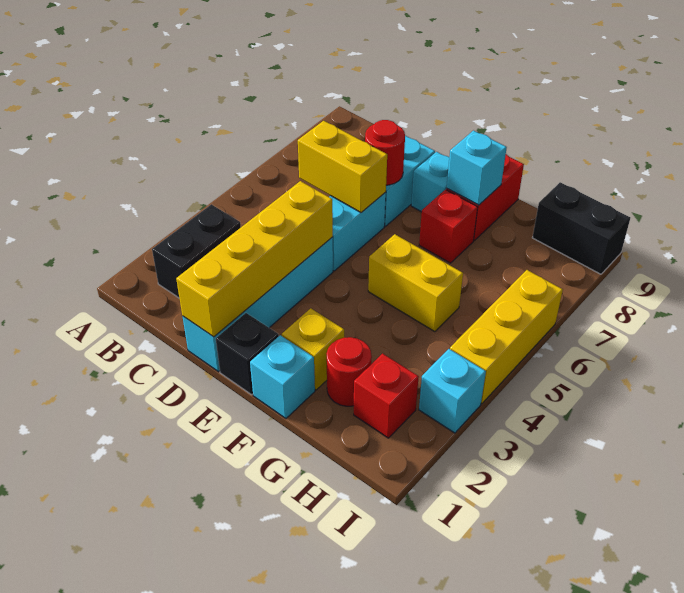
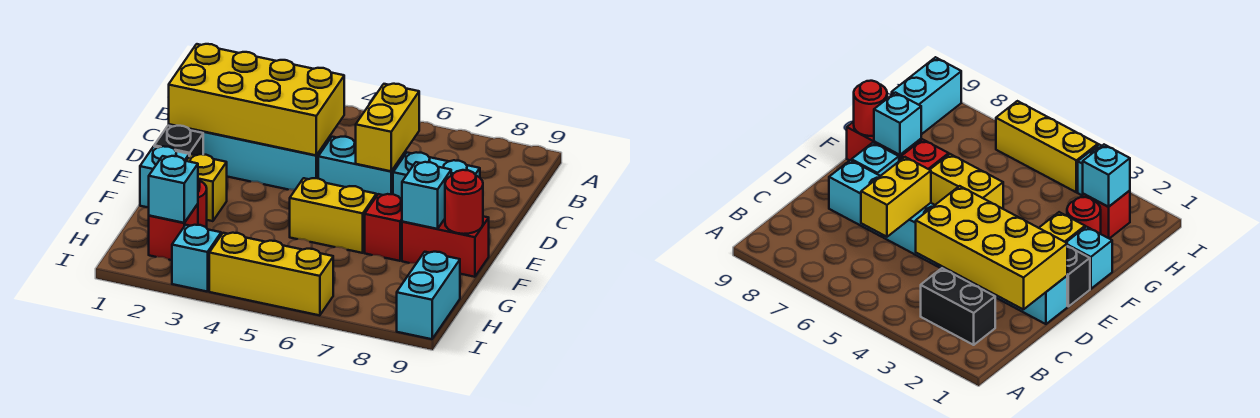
yellow 1x4 brick [176,181,333,337] -> yellow 2x4 brick [169,44,344,155]
red 1x1 round brick [365,120,405,185] -> red 1x1 round brick moved to [445,170,483,234]
yellow 1x2 brick [368,234,463,332] -> yellow 1x2 brick turned to [290,178,376,253]
none -> cyan 1x1 brick [149,156,198,223]
black 1x2 brick [532,182,630,274] -> cyan 1x2 brick [397,252,460,339]

